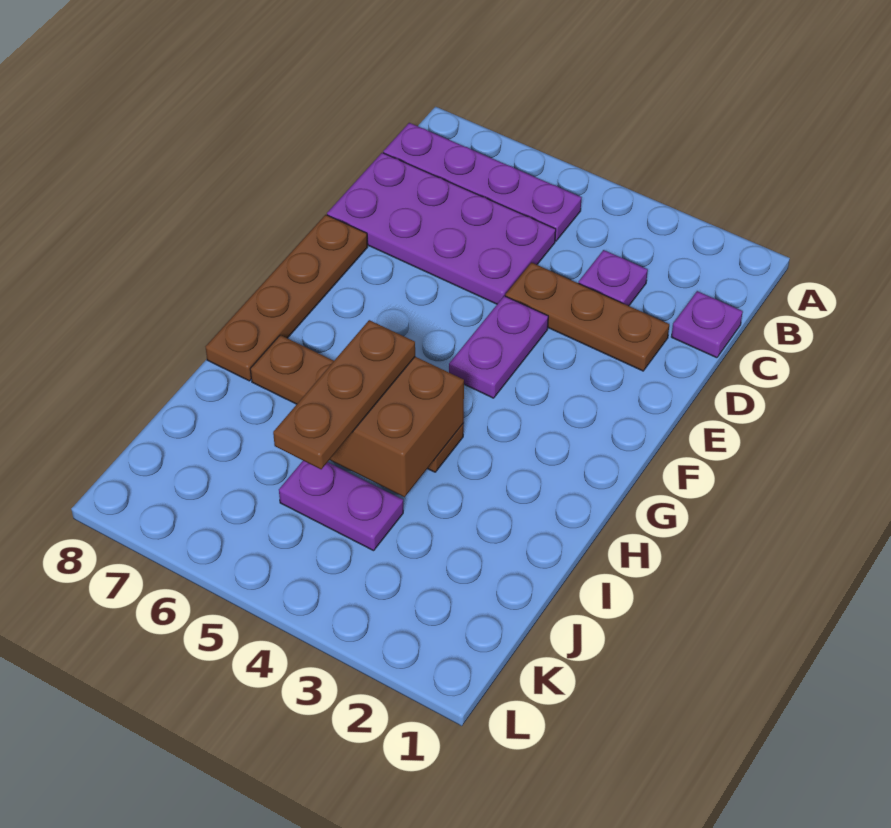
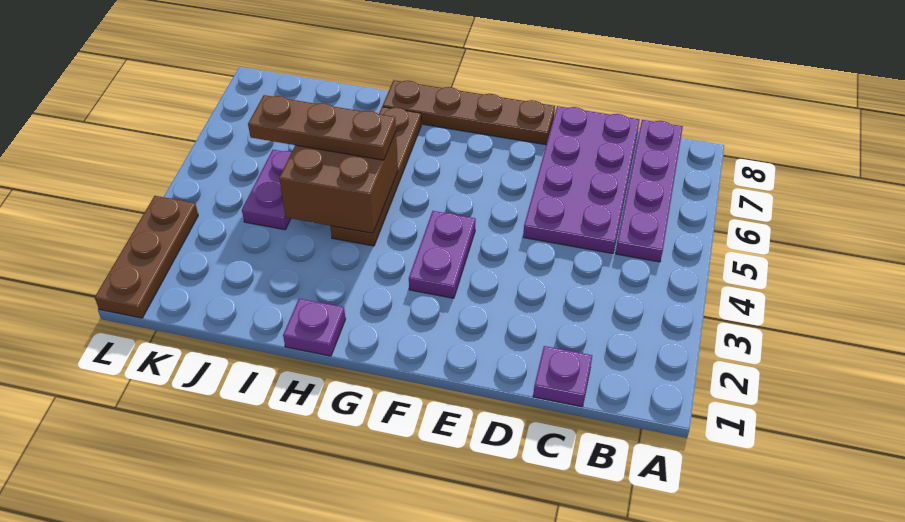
purple 1x1 plate [579,250,648,306] -> purple 1x1 plate moved to [283,299,346,356]
brown 1x3 plate [505,263,669,371] -> brown 1x3 plate moved to [95,196,198,318]
purple 1x2 plate [449,296,548,398] -> purple 1x2 plate turned to [409,211,476,298]

